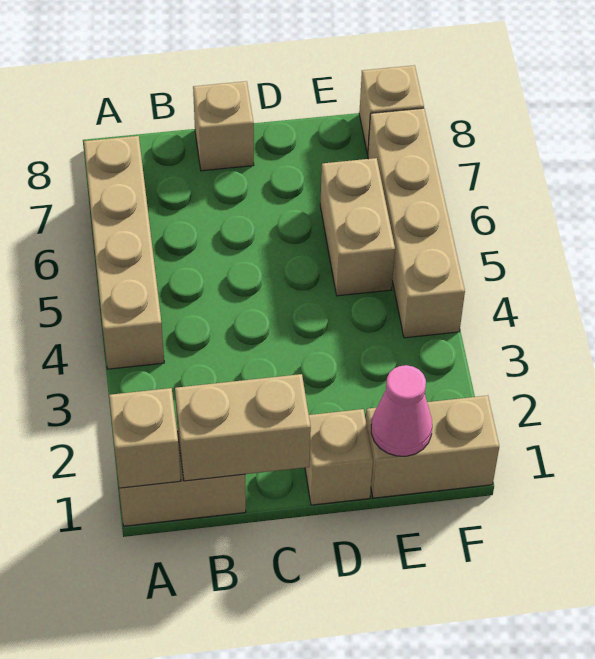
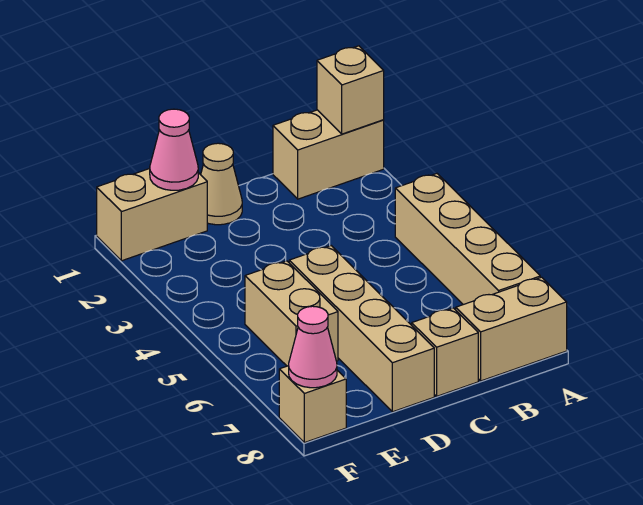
tan 1x2 brick [175,374,311,481] -> tan 1x2 brick moved to [456,277,567,381]
tan 1x1 brick [305,409,373,505] -> tan 1x1 cone [201,143,242,225]
tan 1x4 brick [368,108,465,338] -> tan 1x4 brick moved to [289,246,434,412]
none -> pink 1x1 cone [289,306,337,388]

